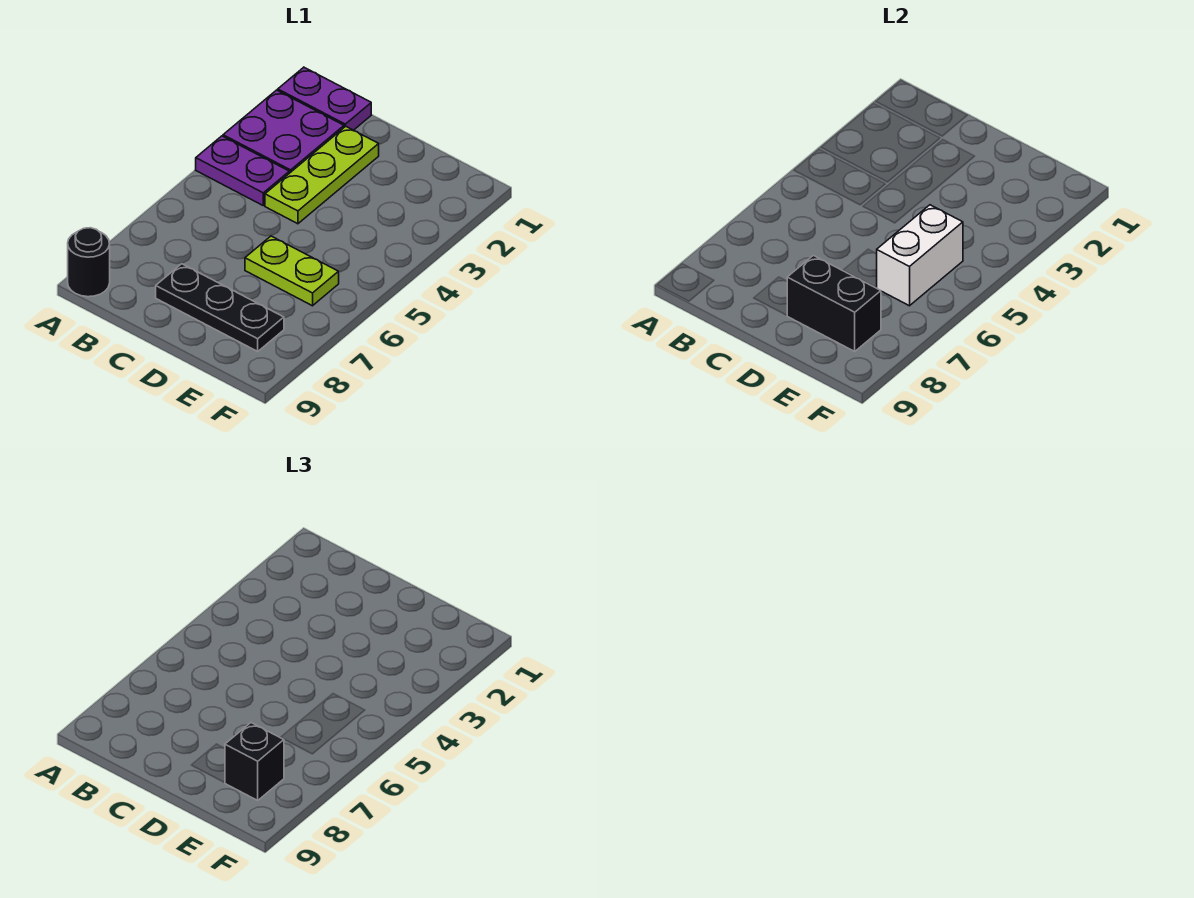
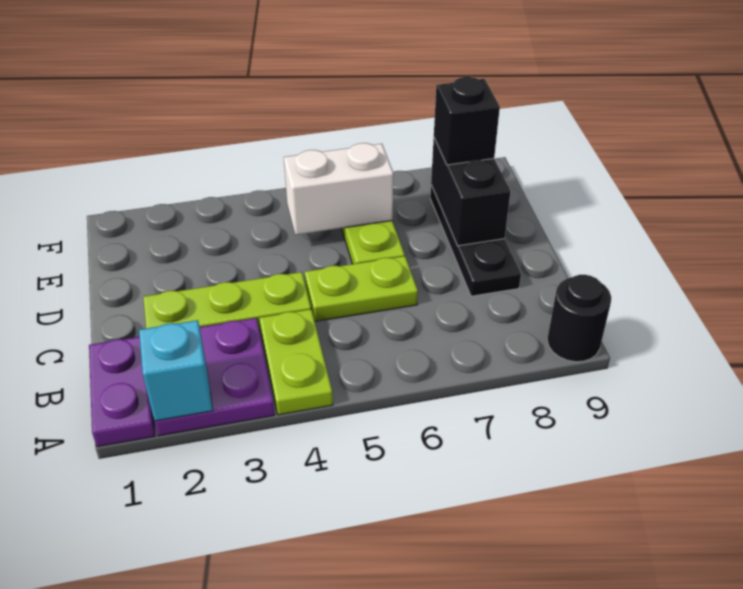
none -> cyan 1x1 brick [139,320,213,421]
purple 1x2 plate [196,136,289,205] -> lime 1x2 plate [259,309,333,415]
none -> lime 1x2 plate [305,256,418,322]

